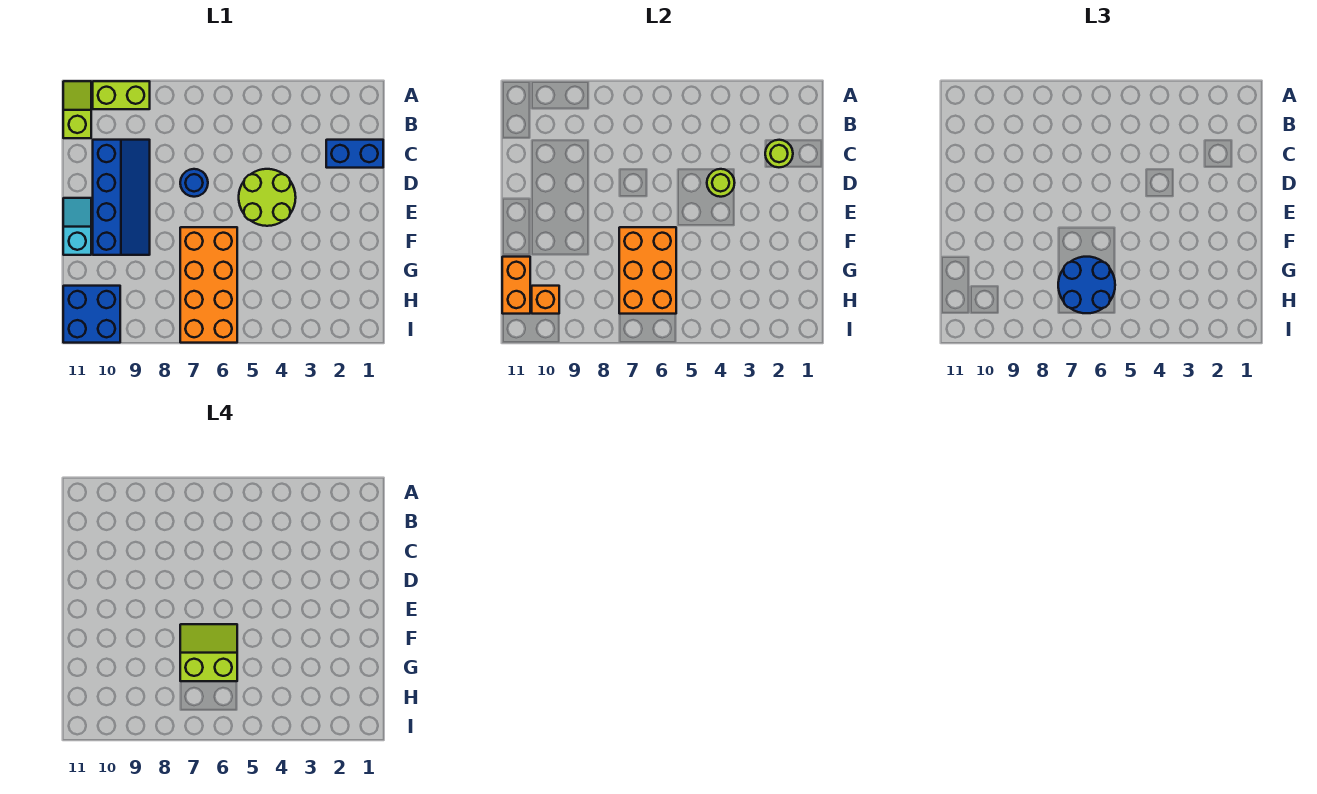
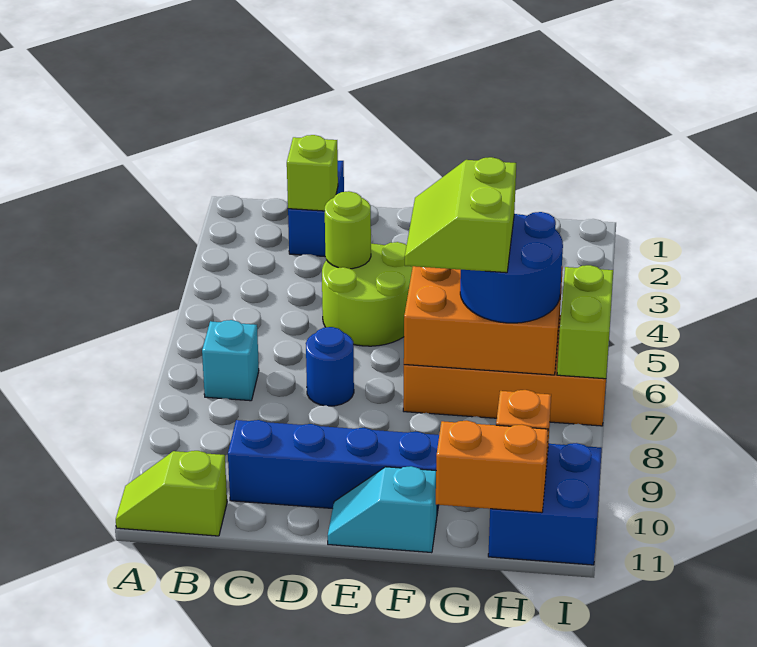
lime 1x2 brick [93,81,150,109] -> lime 1x2 brick moved to [557,265,613,379]
none -> cyan 1x1 brick [202,320,259,401]
lime 1x1 round brick [765,140,793,167] -> lime 1x1 brick [287,135,338,211]

